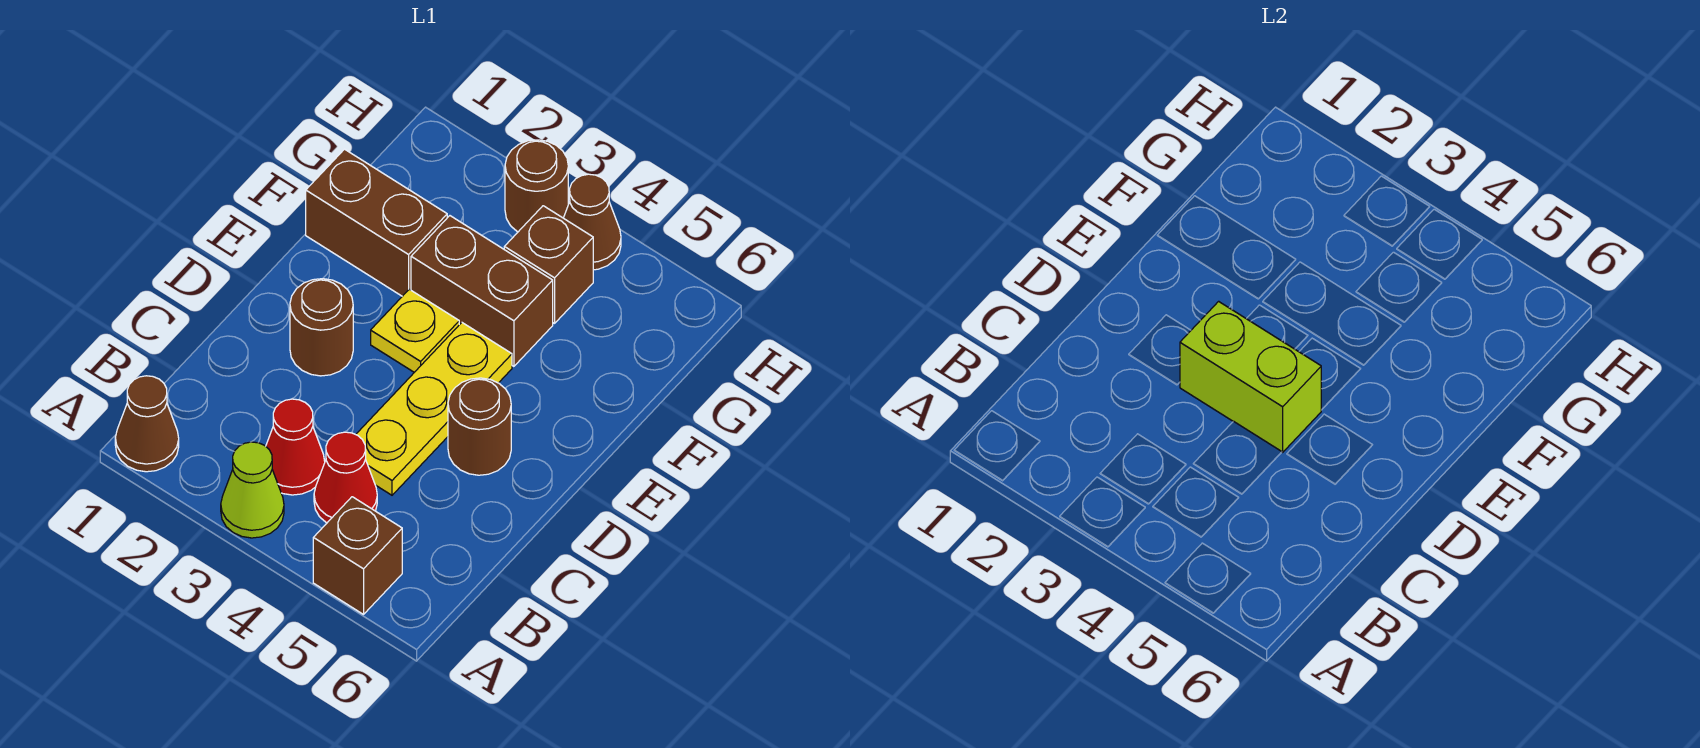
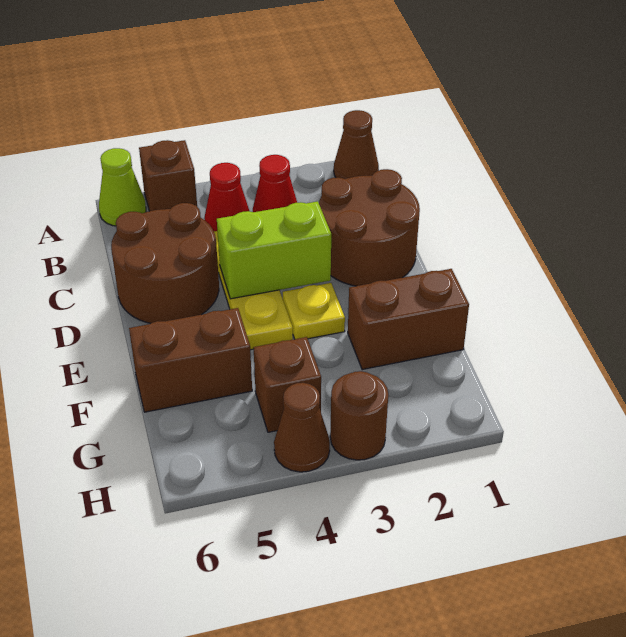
lime 1x1 cone [221,442,284,538] -> lime 1x1 cone moved to [99,148,146,226]
brown 1x1 round brick [290,279,353,376] -> brown 2x2 round brick [319,169,420,286]
brown 1x1 round brick [448,378,511,475] -> brown 2x2 round brick [111,203,219,323]
brown 1x2 brick [411,216,553,366] -> brown 1x2 brick moved to [129,308,252,412]

